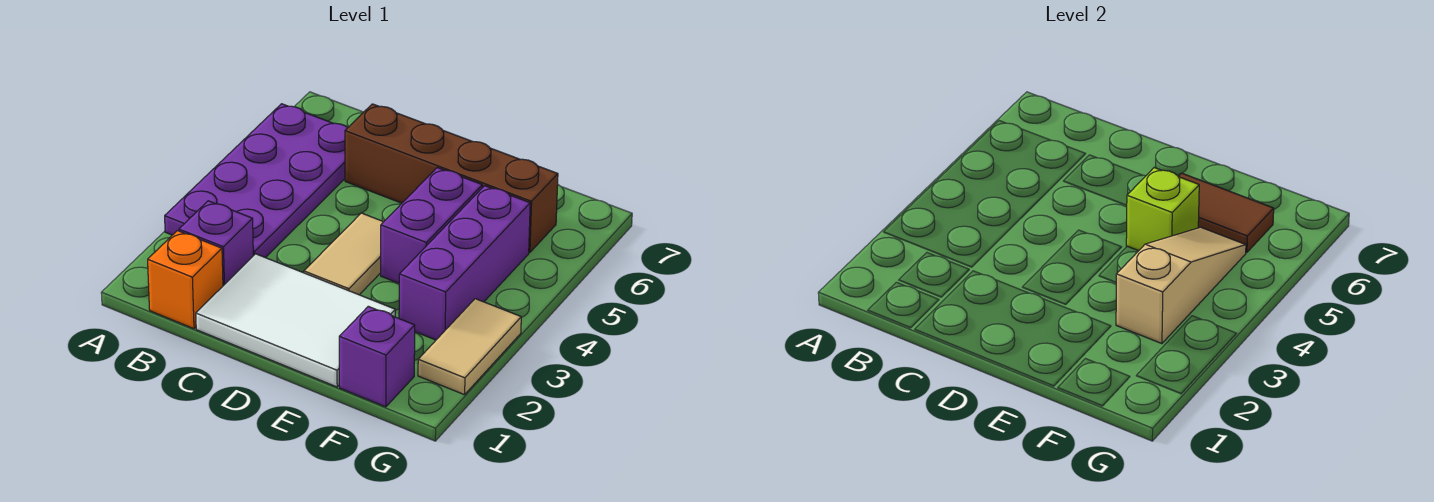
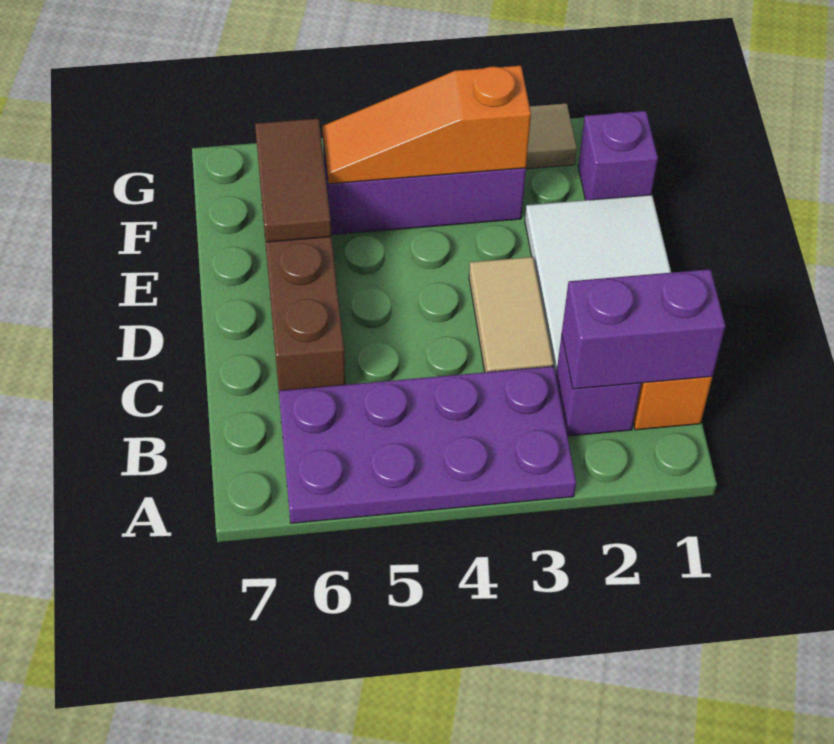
tan 1x2 tile [304,213,383,295] -> tan 1x2 tile turned to [469,257,553,372]
purple 1x2 brick [381,168,482,283] -> purple 1x2 brick moved to [562,269,725,389]
lime 1x1 brick [1126,168,1199,251] -> none
tan 1x3 slope [1116,227,1246,344] -> orange 1x3 slope [323,66,531,184]

